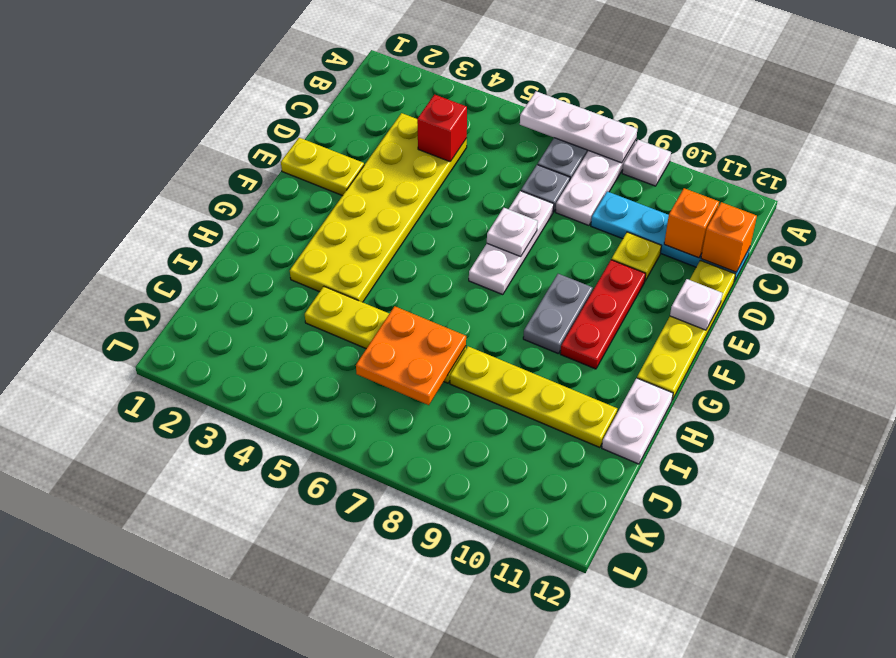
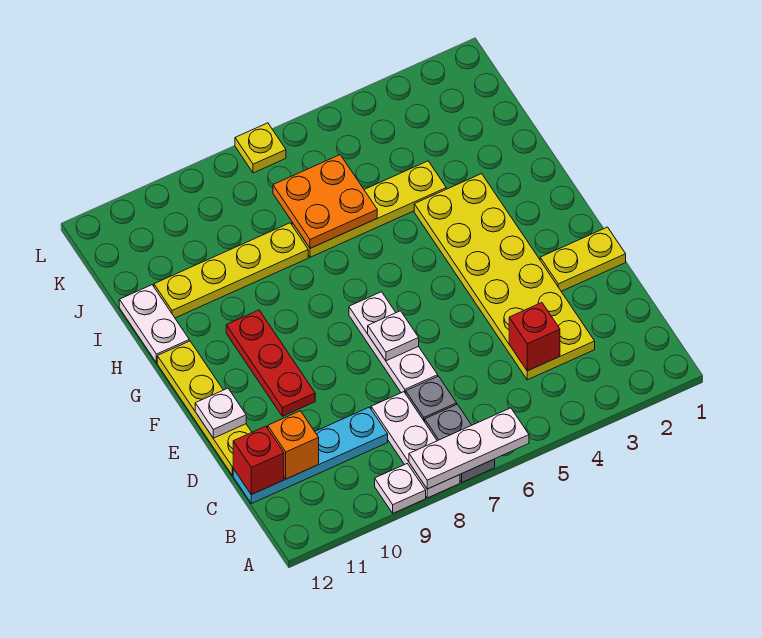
orange 1x1 brick [701,202,757,272] -> red 1x1 brick [233,426,284,495]
yellow 1x1 plate [612,232,661,281] -> yellow 1x1 plate moved to [235,123,286,173]
grey 1x2 plate [523,274,593,354] -> none

